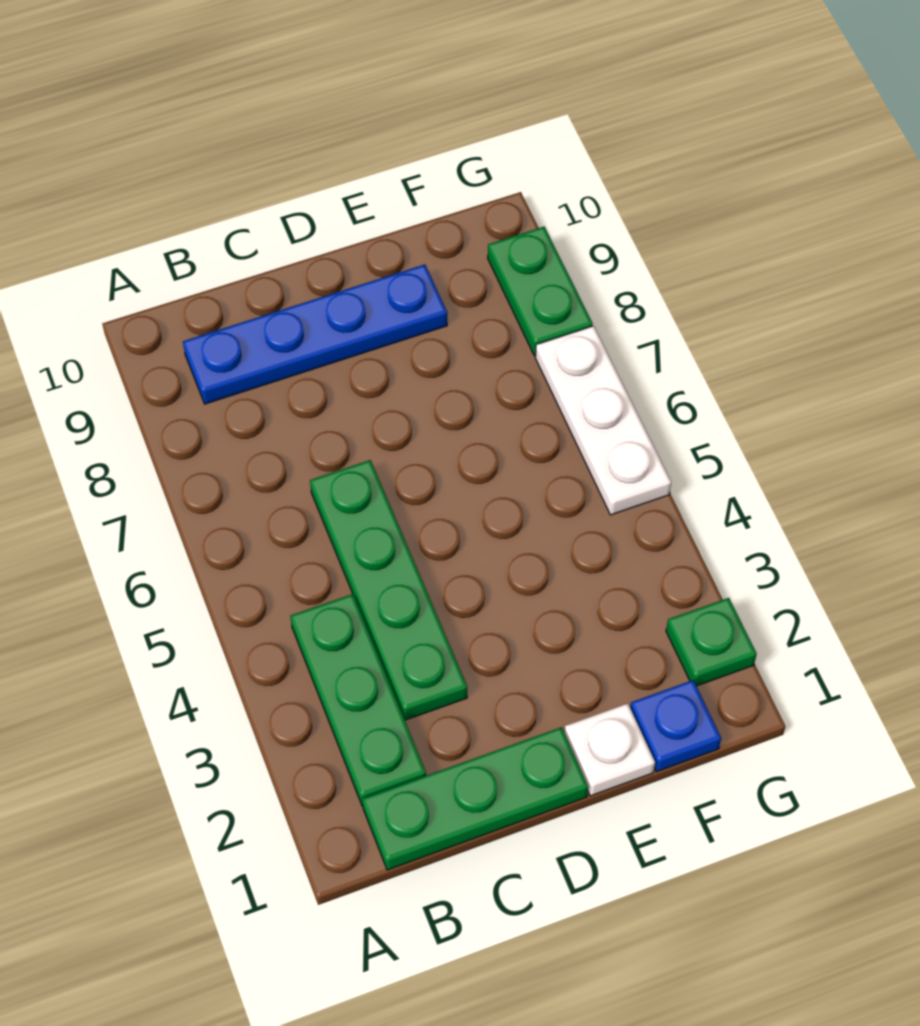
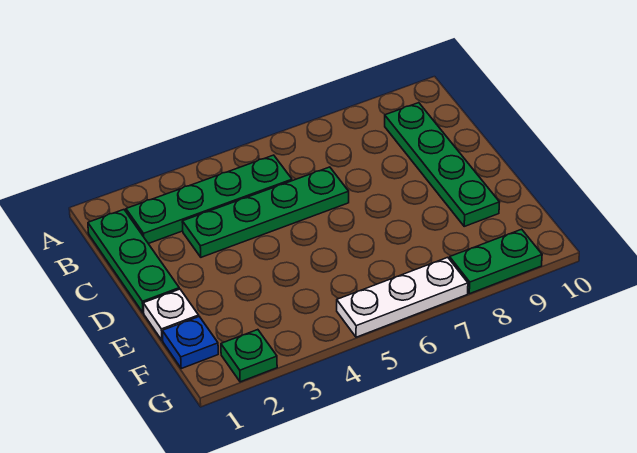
green 1x3 plate [290,594,426,806] -> green 1x4 plate [126,155,292,244]
blue 1x4 plate [183,264,447,404] -> green 1x4 plate [385,103,500,226]

